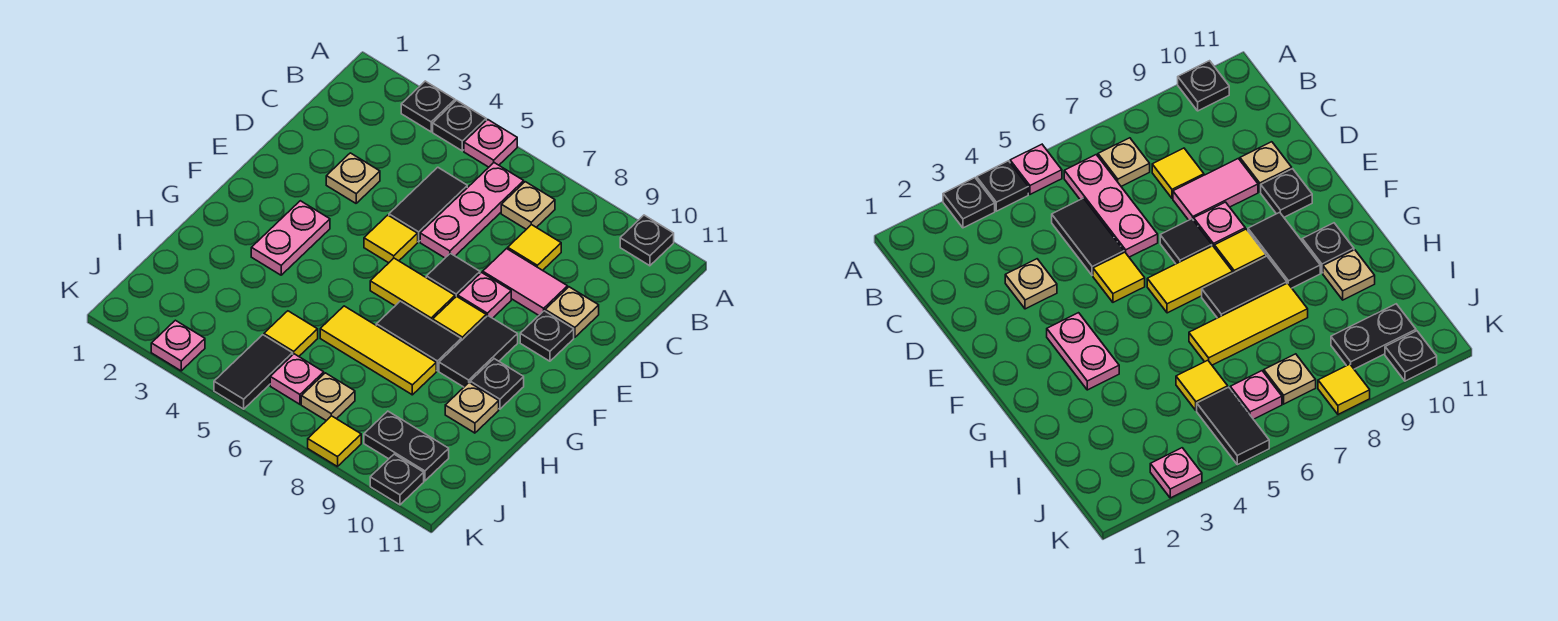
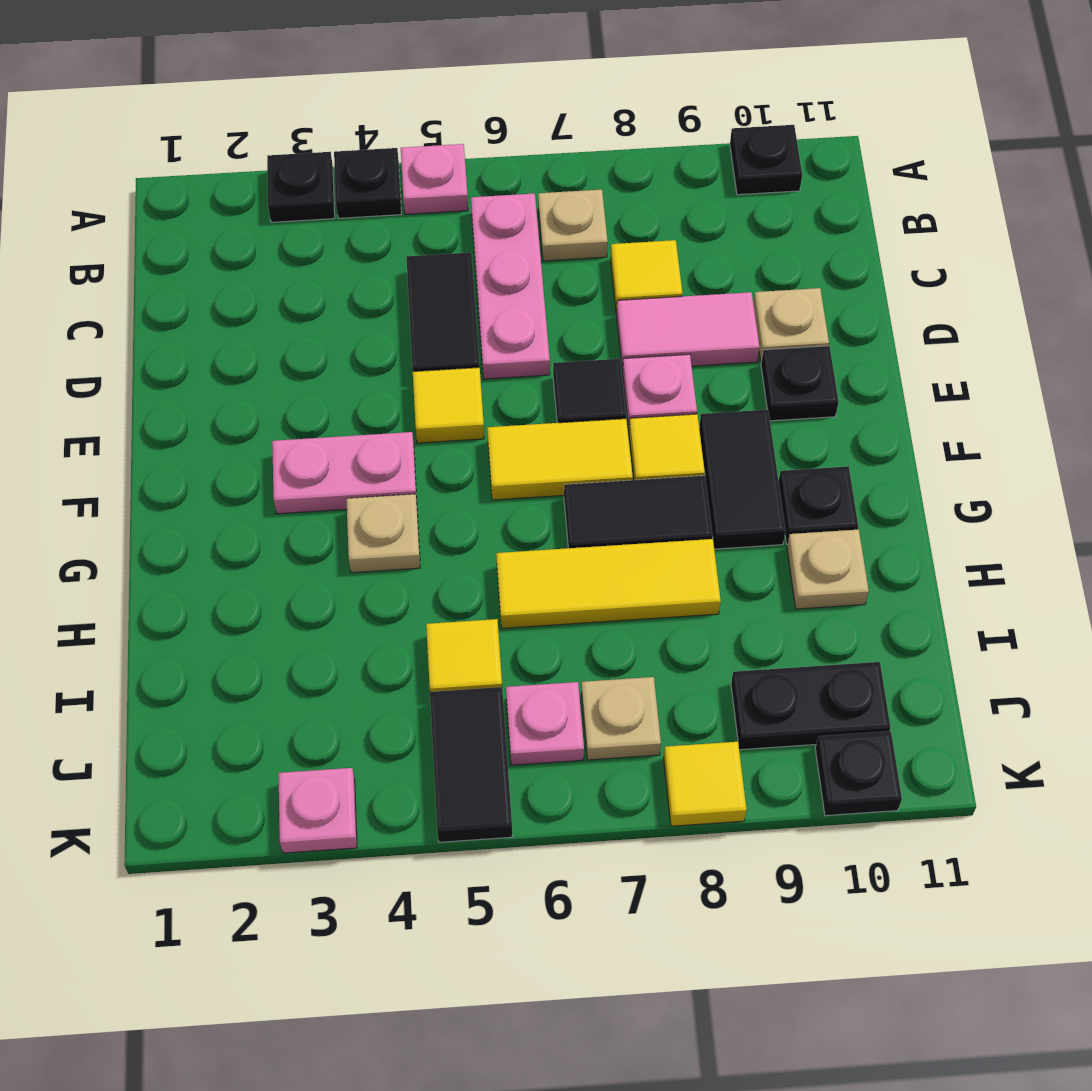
tan 1x1 plate [326,153,380,203] -> tan 1x1 plate moved to [346,494,420,573]
pink 1x2 plate [251,201,330,275] -> pink 1x2 plate turned to [272,432,417,514]

